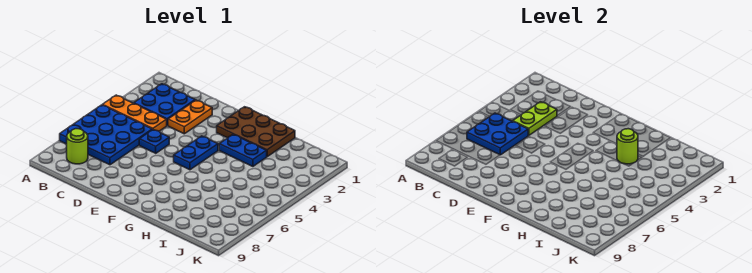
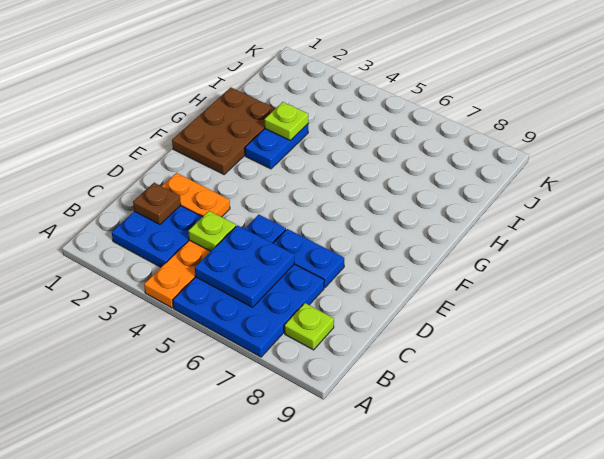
lime 1x1 round brick [67,129,88,164] -> lime 1x1 plate [284,303,334,350]
none -> brown 1x1 plate [133,183,181,224]
lime 1x2 plate [513,102,557,135] -> lime 1x1 plate [188,211,236,251]
blue 1x2 plate [174,136,218,170] -> blue 1x2 plate moved to [273,229,344,288]
lime 1x1 round brick [617,129,638,164] -> lime 1x1 plate [264,102,308,140]

